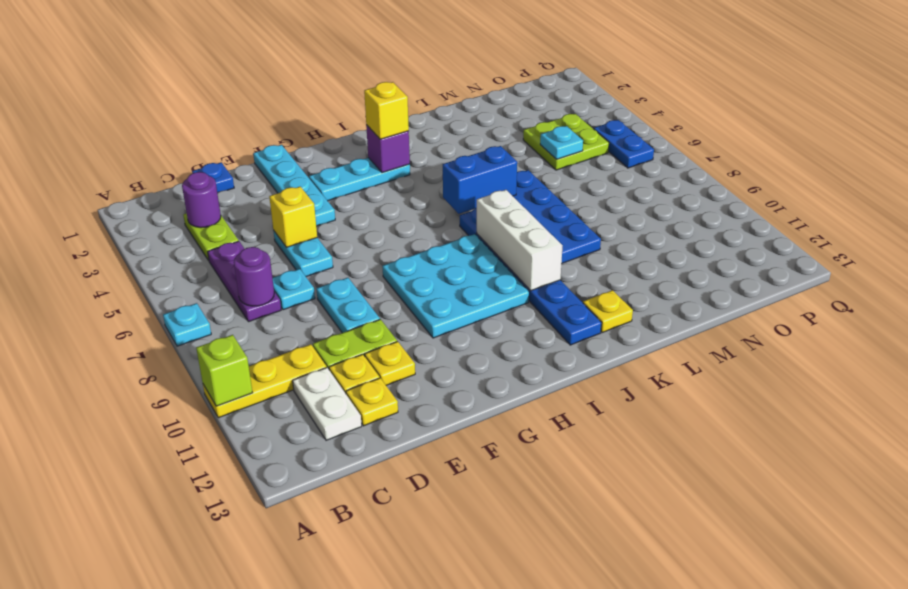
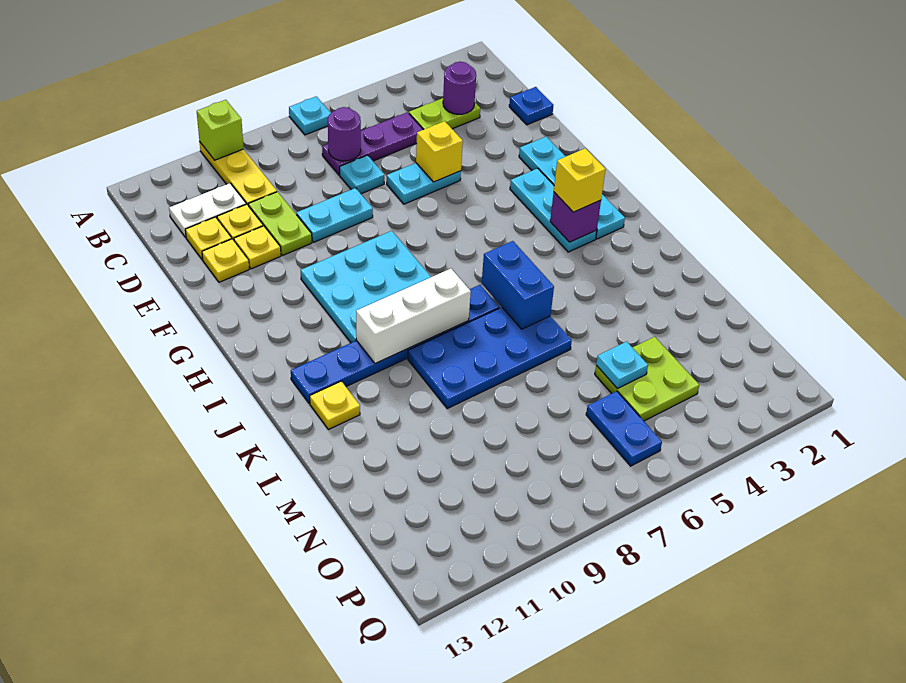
none -> yellow 1x1 plate [202,239,249,282]
cyan 1x4 plate [253,145,335,226] -> cyan 1x4 plate turned to [519,137,625,239]
blue 1x2 plate [594,120,654,168] -> blue 1x2 plate turned to [586,391,662,466]

